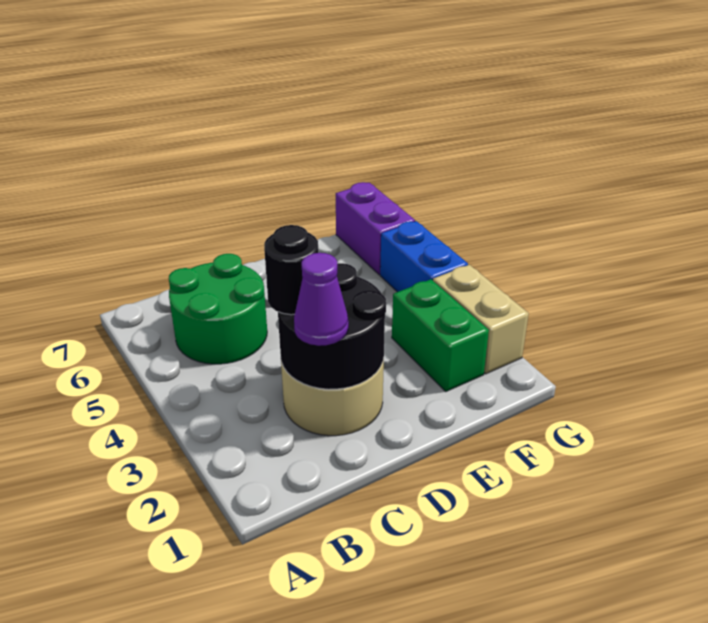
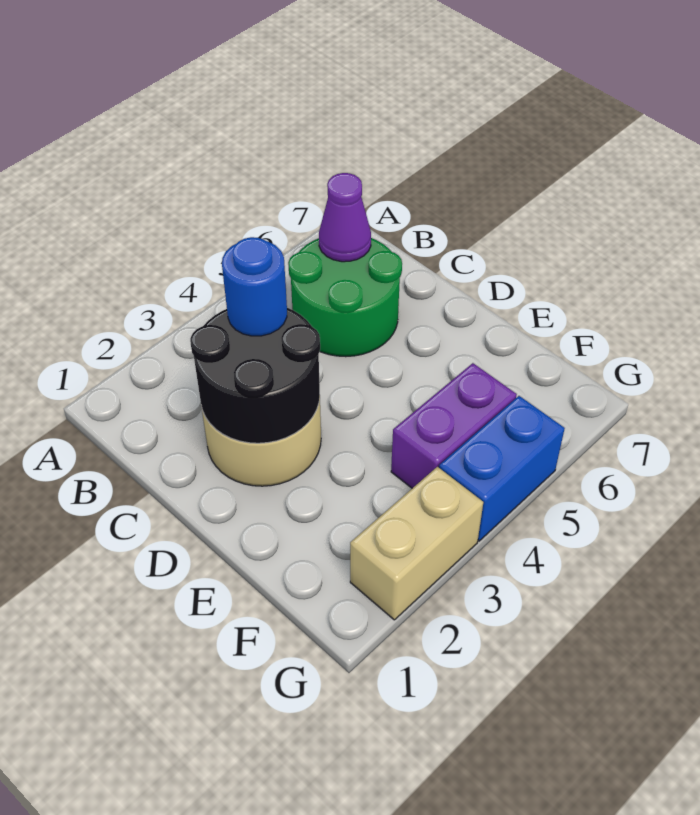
purple 1x1 cone [294,253,348,346] -> purple 1x1 cone moved to [319,173,371,262]
black 1x1 round brick [264,225,318,315] -> blue 1x1 round brick [222,237,287,336]
green 1x2 brick [392,279,489,391] -> none
purple 1x2 brick [336,182,415,275] -> purple 1x2 brick moved to [391,363,517,488]

